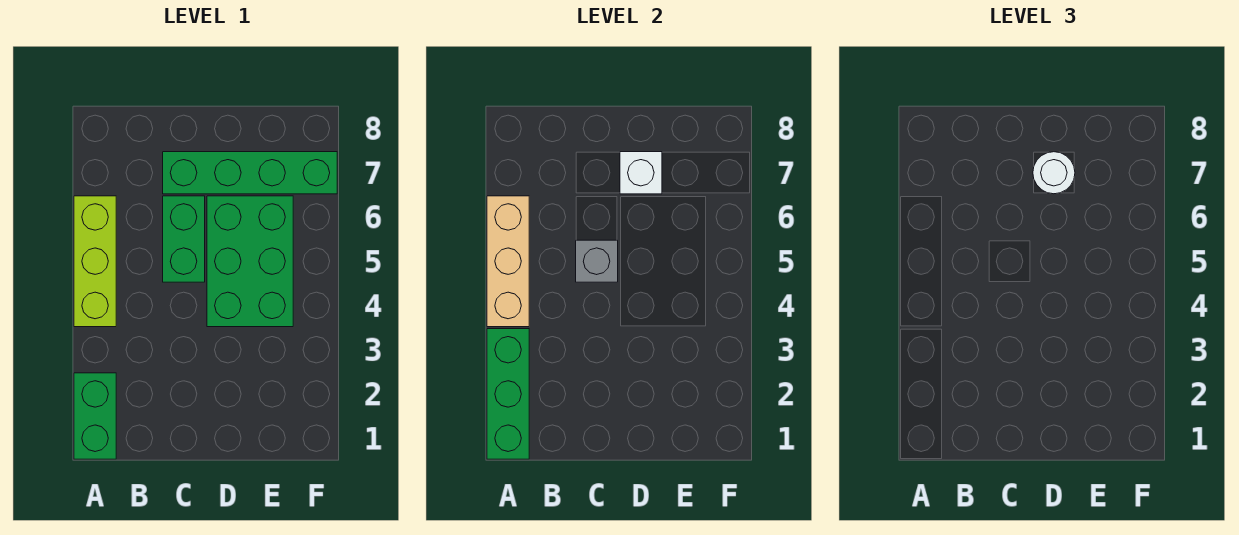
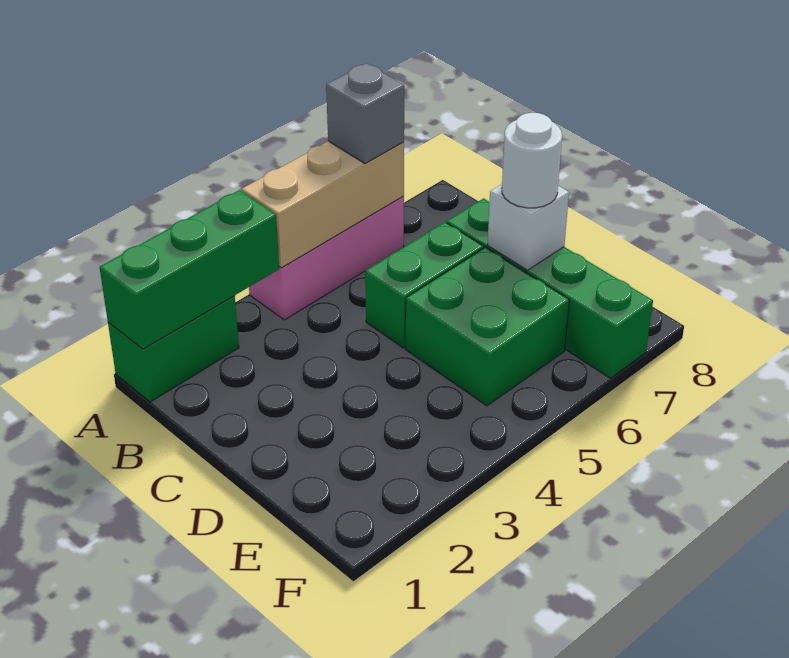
lime 1x3 brick [74,196,116,327] -> pink 1x3 brick [249,196,404,320]
grey 1x1 brick [576,240,618,282] -> grey 1x1 brick moved to [326,63,404,163]
green 2x3 brick [207,196,293,327] -> green 2x2 brick [406,247,569,406]

